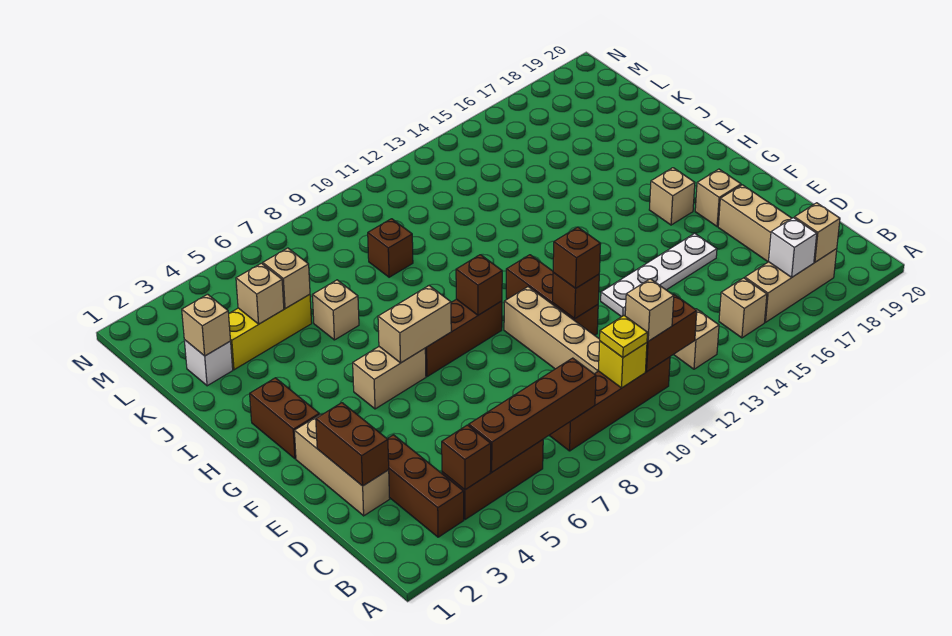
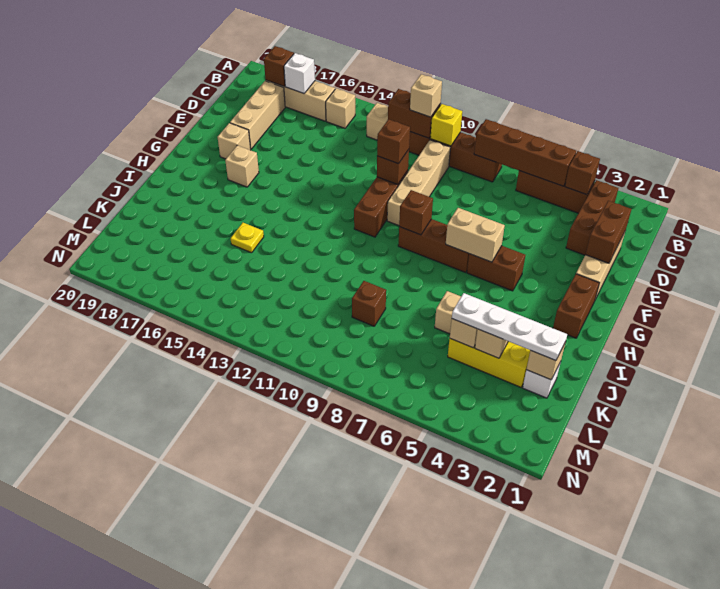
yellow 1x1 plate [600,316,647,358] -> yellow 1x1 plate moved to [231,223,264,253]
tan 1x1 brick [794,203,840,262] -> brown 1x1 brick [264,46,294,86]
white 1x4 plate [601,233,717,317] -> white 1x4 plate moved to [452,293,567,361]
tan 1x2 brick [353,347,426,409] -> brown 1x2 brick [467,246,525,291]

